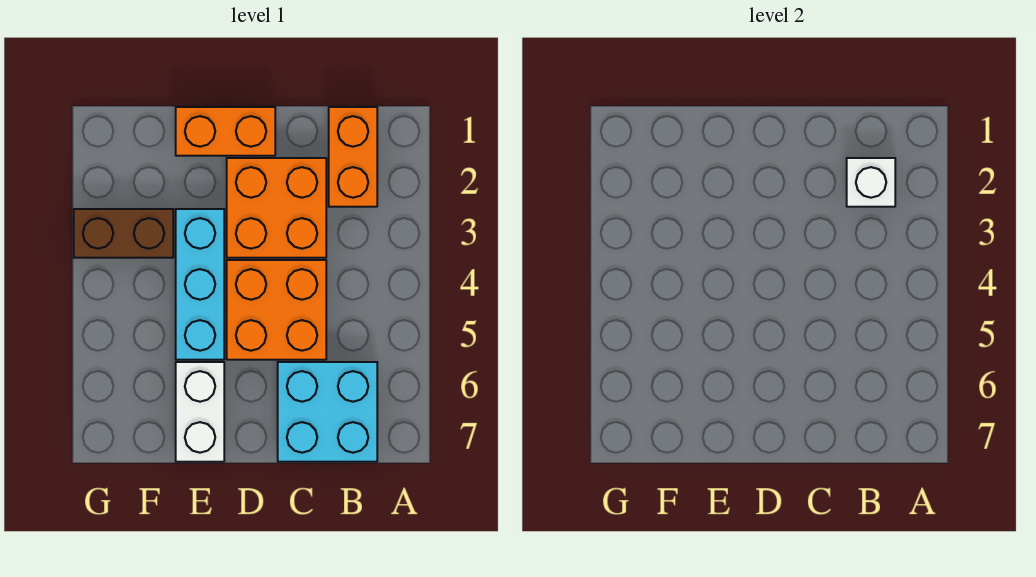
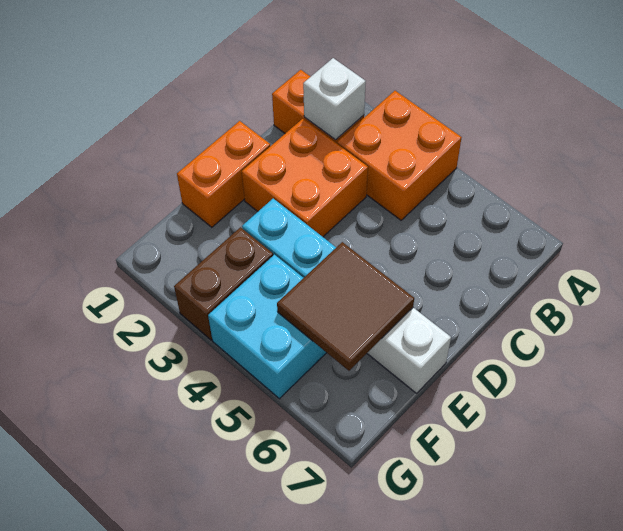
cyan 2x2 brick [278,362,377,462] -> cyan 2x2 brick moved to [208,255,326,399]
orange 2x2 brick [227,260,326,360] -> orange 2x2 brick moved to [337,91,462,220]
none -> brown 2x2 tile [277,242,414,371]

